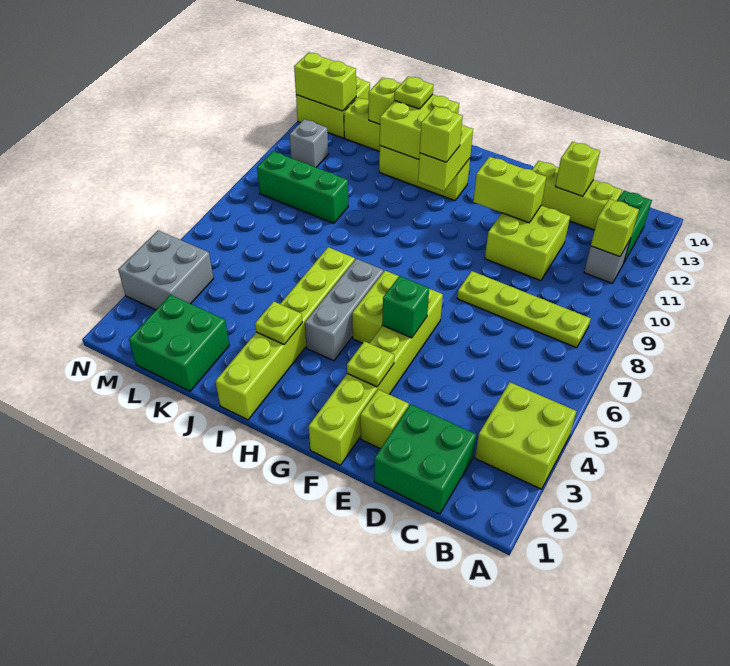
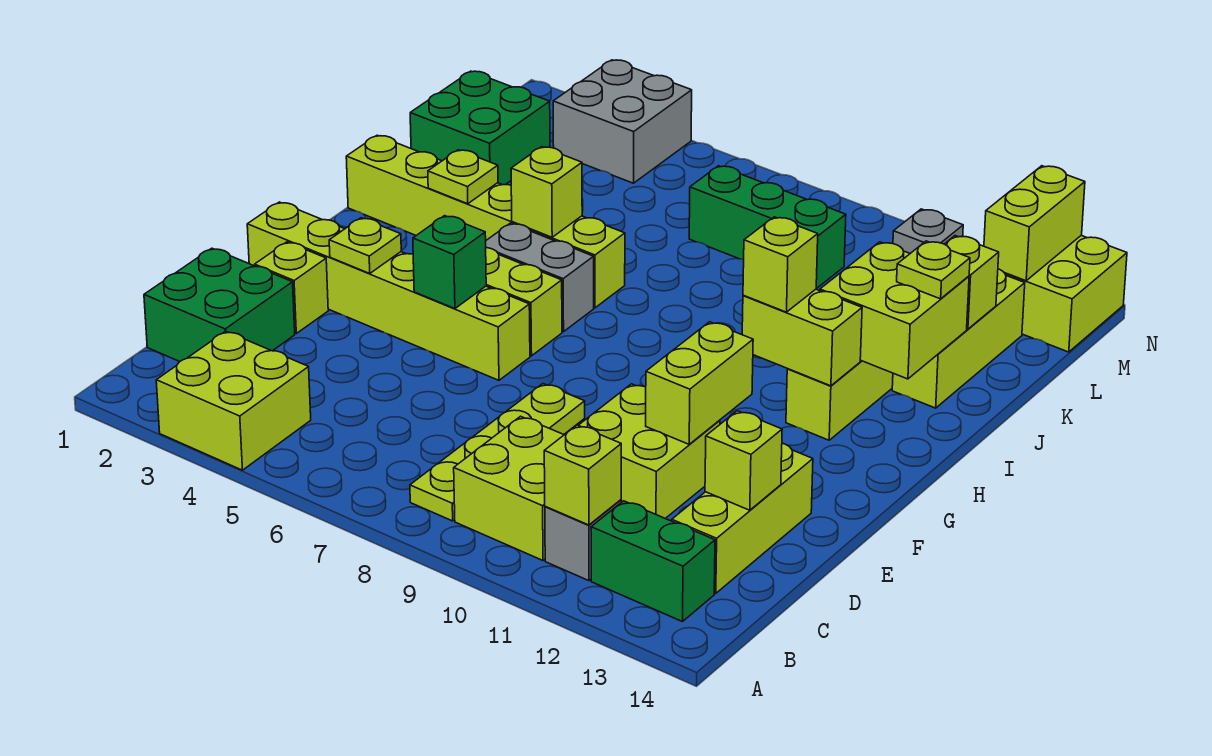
none -> lime 2x2 brick [454,416,564,560]
grey 1x3 brick [305,259,383,361] -> grey 1x2 brick [486,223,594,332]
none -> lime 1x1 brick [511,147,582,237]
green 1x3 brick [257,151,348,223] -> green 1x3 brick turned to [689,166,846,289]

